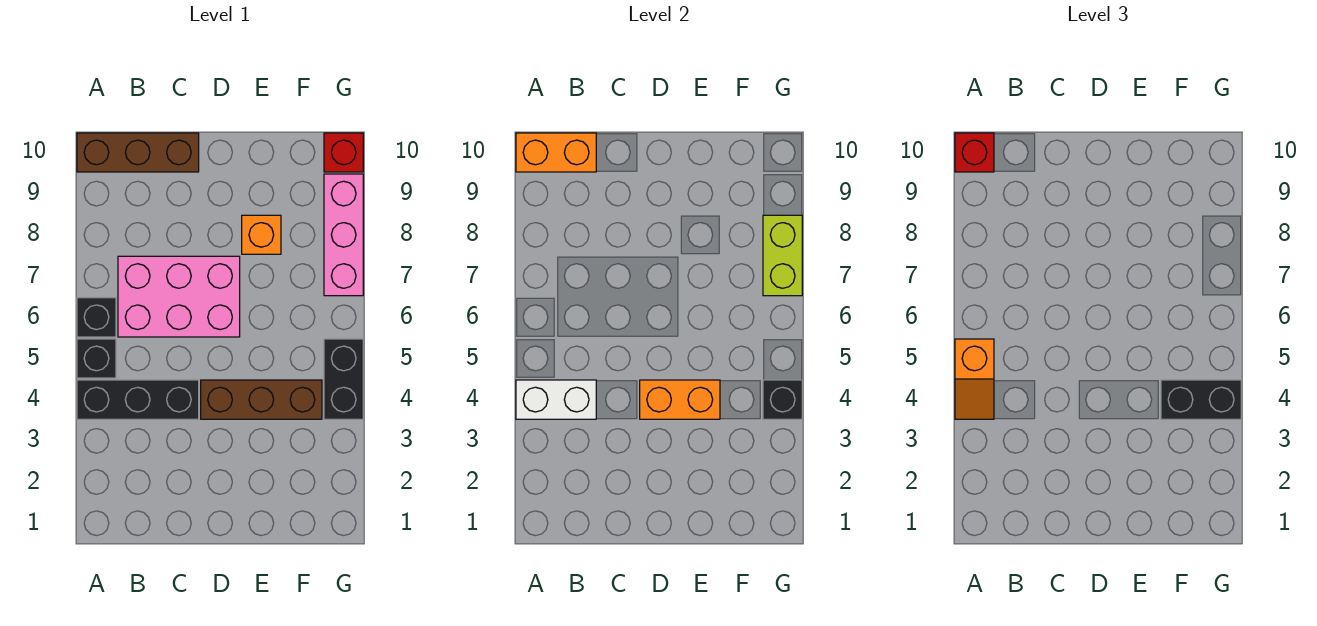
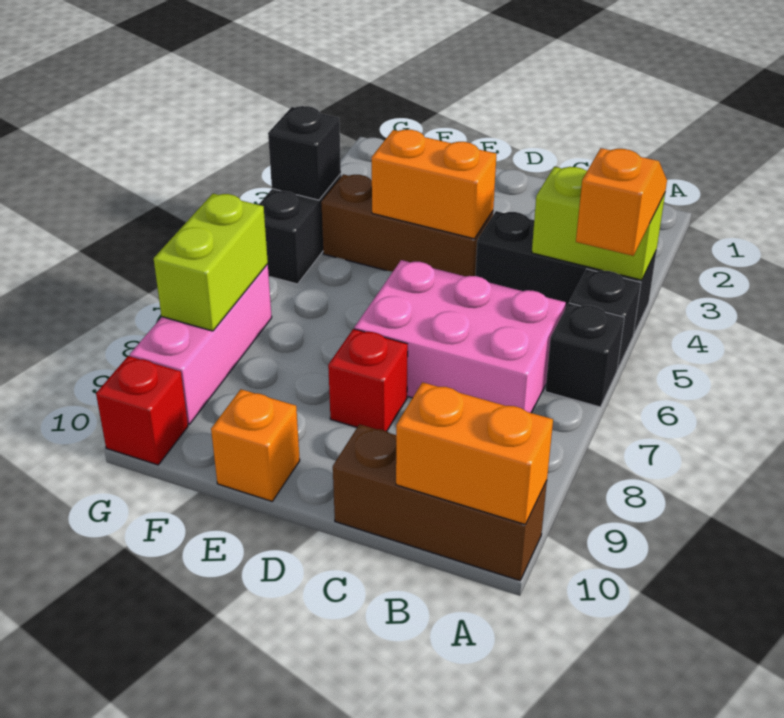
white 1x2 brick [516,380,596,419] -> lime 1x2 brick [532,167,665,280]
red 1x1 brick [955,133,994,172] -> red 1x1 brick moved to [328,329,408,431]
orange 1x1 brick [242,215,281,254] -> orange 1x1 brick moved to [211,389,300,501]
black 1x2 brick [1161,380,1241,419] -> none

